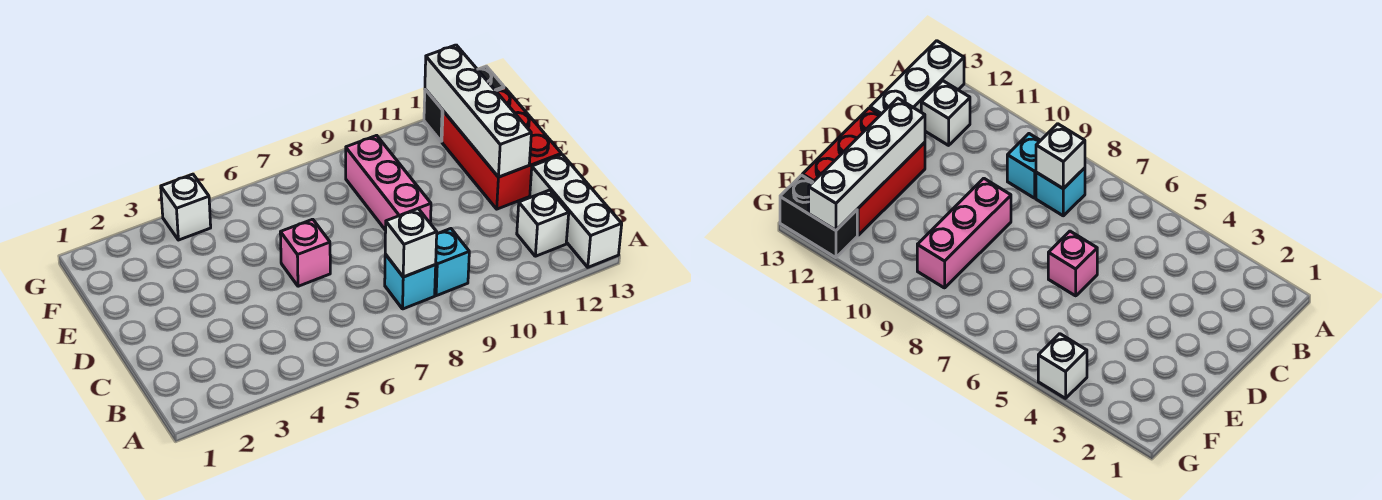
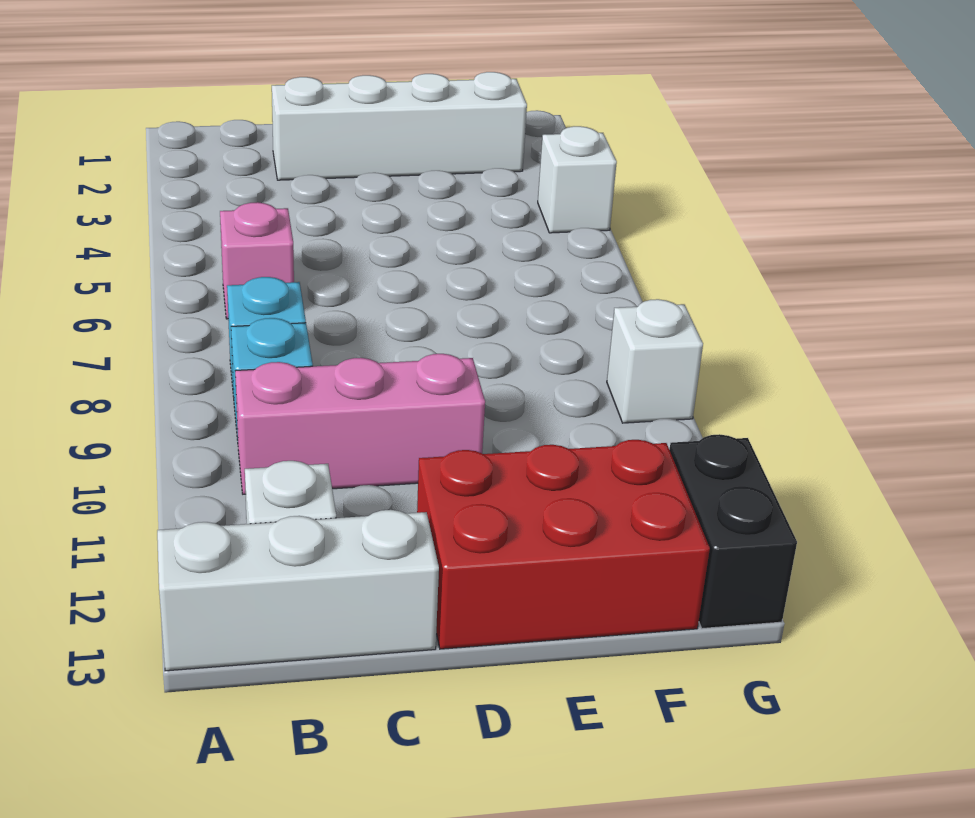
white 1x1 brick [385,209,437,277] -> white 1x1 brick moved to [607,299,703,423]
pink 1x1 brick [280,219,330,286] -> pink 1x1 brick moved to [220,202,294,319]
pink 1x3 brick [346,135,431,230] -> pink 1x3 brick moved to [235,354,485,494]
white 1x4 brick [425,45,531,177] -> white 1x4 brick moved to [272,72,527,180]

